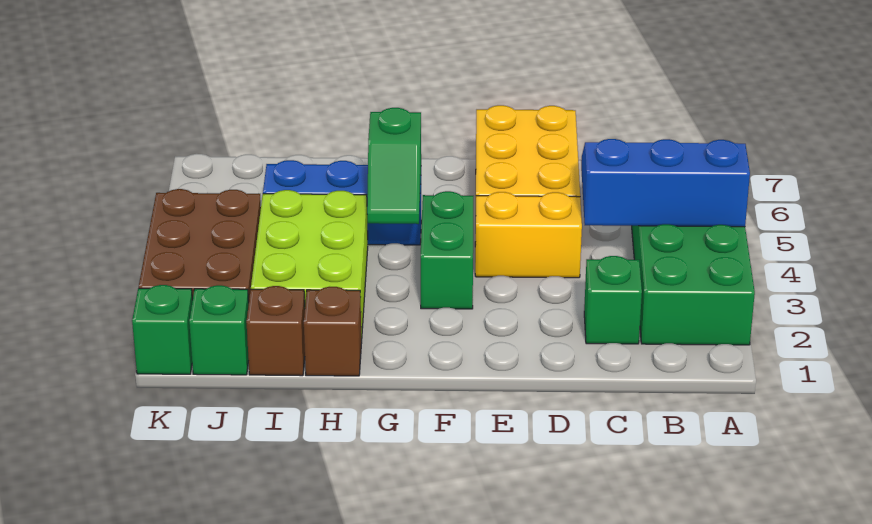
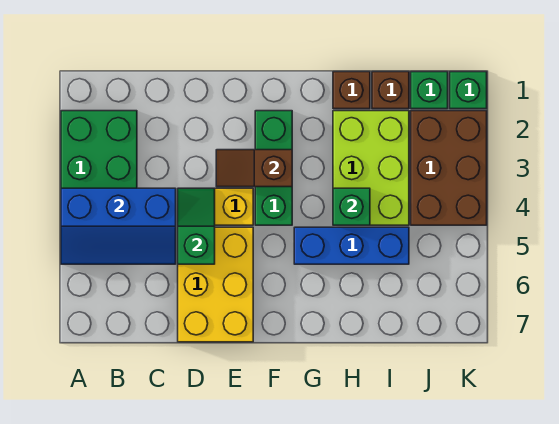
green 1x1 brick [584,256,642,344] -> green 1x1 brick moved to [333,188,370,225]
none -> brown 1x2 slope [216,150,292,187]
green 1x2 brick [421,191,473,309] -> green 1x3 brick [255,111,292,225]
green 1x2 slope [367,108,421,224] -> green 1x2 slope moved to [178,188,215,264]

